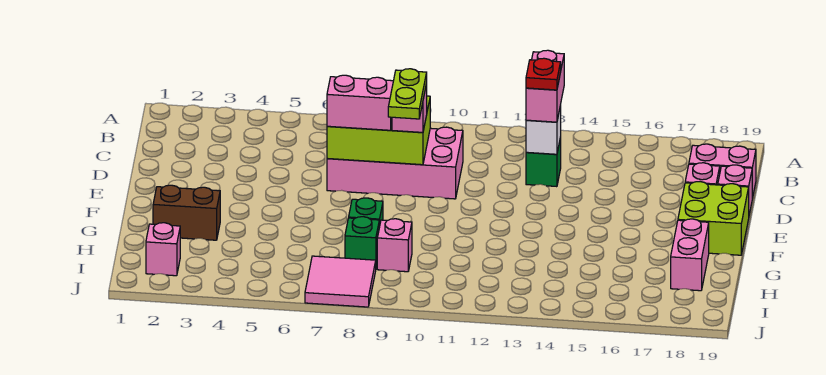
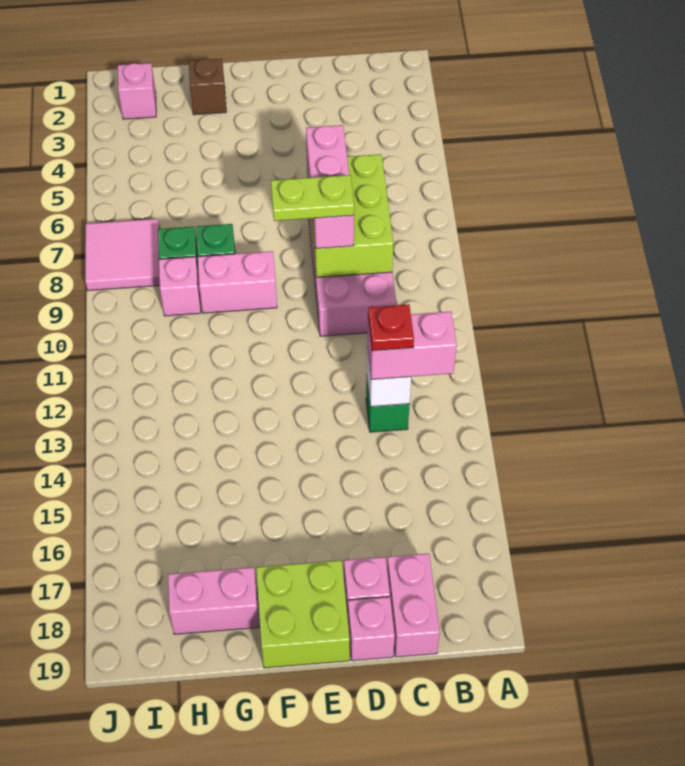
none -> pink 1x2 brick [198,251,277,313]
brown 1x2 brick [153,185,220,240] -> brown 1x1 brick [189,59,226,115]

